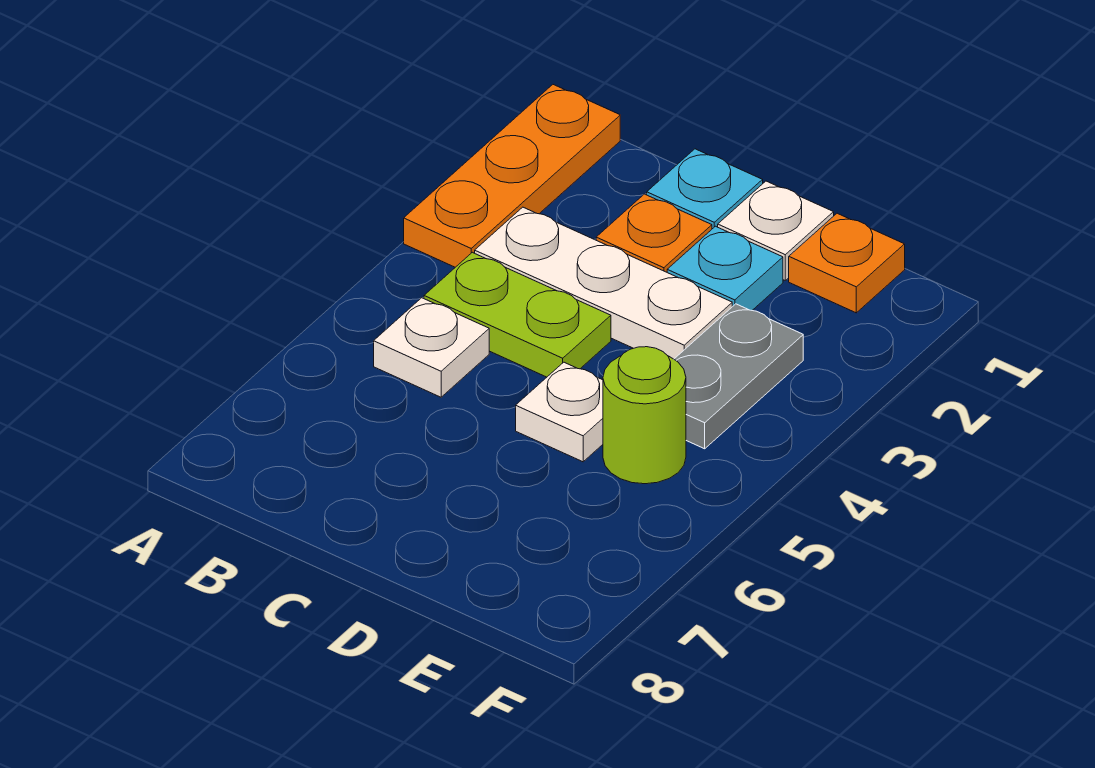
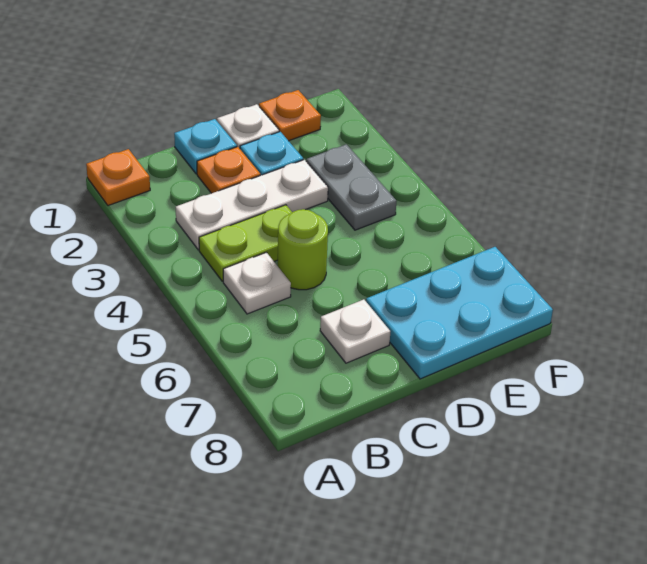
orange 1x3 plate [404,85,620,267] -> orange 1x1 plate [86,149,150,206]
white 1x1 plate [516,362,603,462] -> white 1x1 plate moved to [320,299,390,363]
none -> cyan 2x3 plate [366,247,553,379]
lime 1x1 round brick [603,347,686,484] -> lime 1x1 round brick moved to [278,209,328,290]

